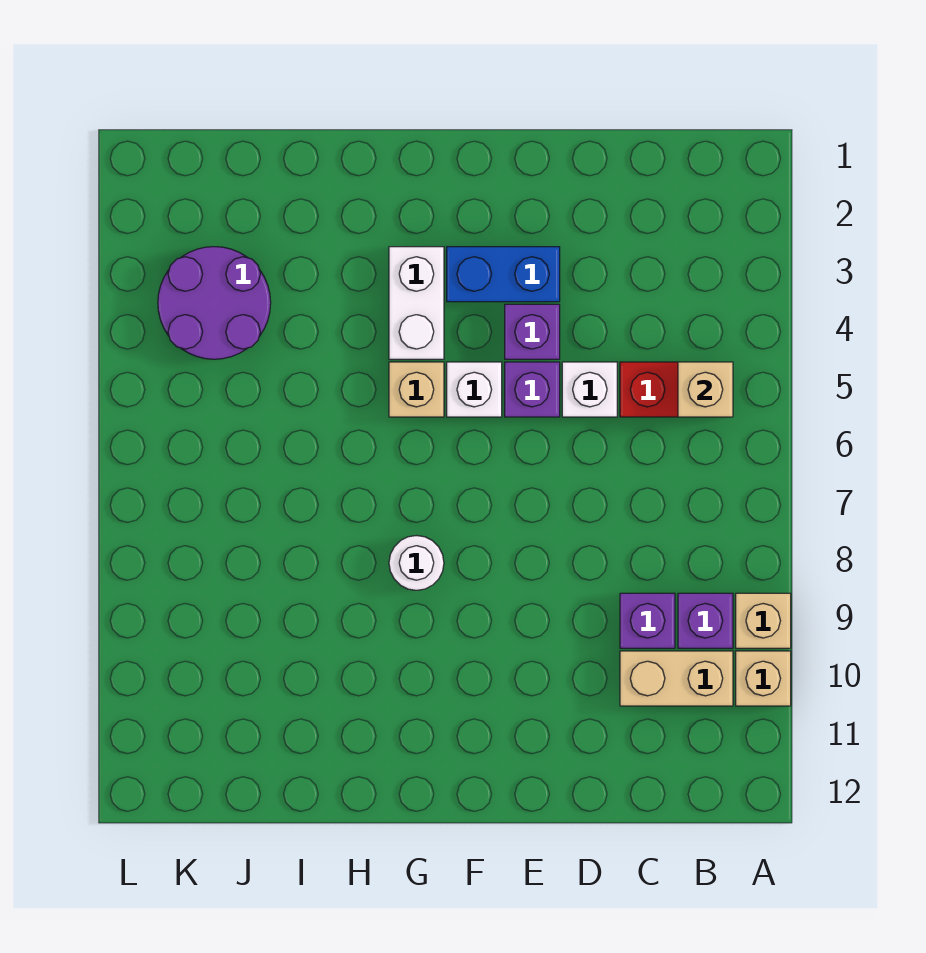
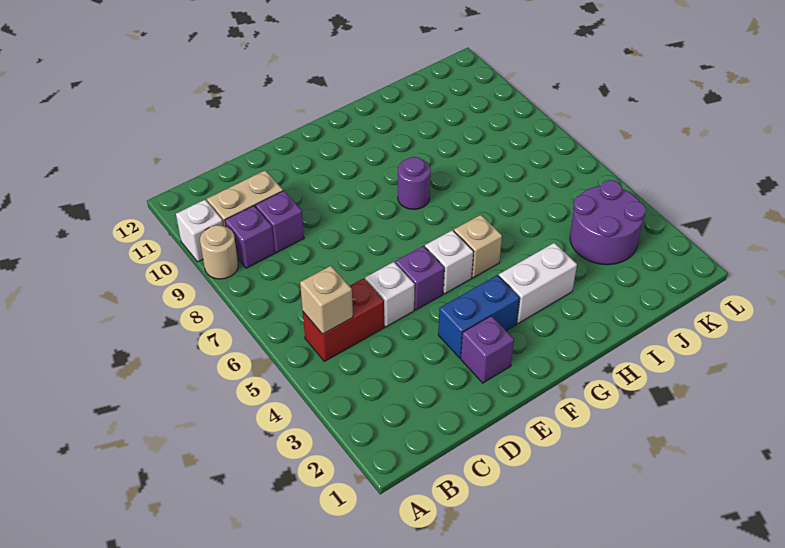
tan 1x1 brick [736,593,791,648] -> tan 1x1 round brick [200,225,238,279]
tan 1x1 brick [736,651,791,706] -> white 1x1 brick [176,200,223,262]
purple 1x1 brick [505,304,560,359] -> purple 1x1 brick moved to [461,316,514,383]
white 1x2 brick [389,247,444,359] -> white 1x2 brick turned to [499,243,577,324]
white 1x1 round brick [389,536,444,590] -> purple 1x1 round brick [398,157,431,209]

